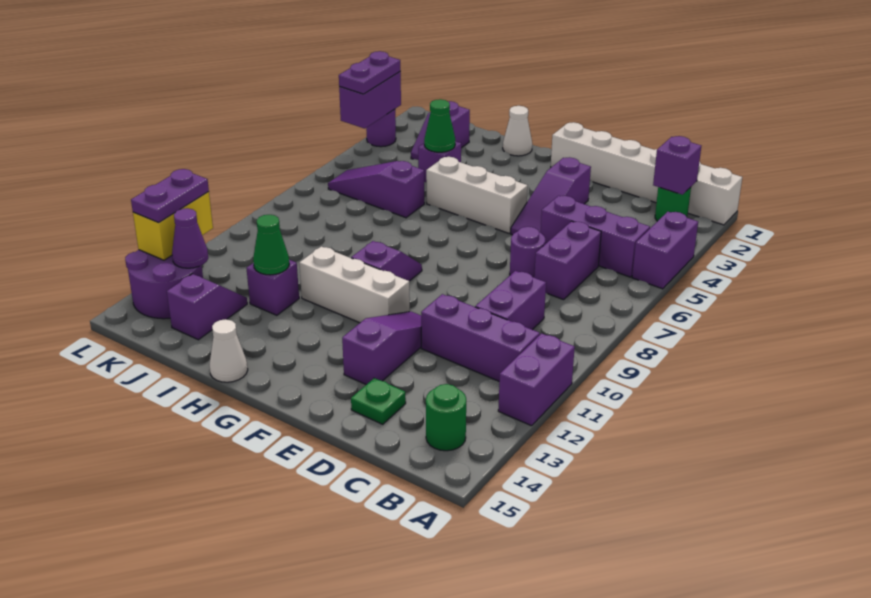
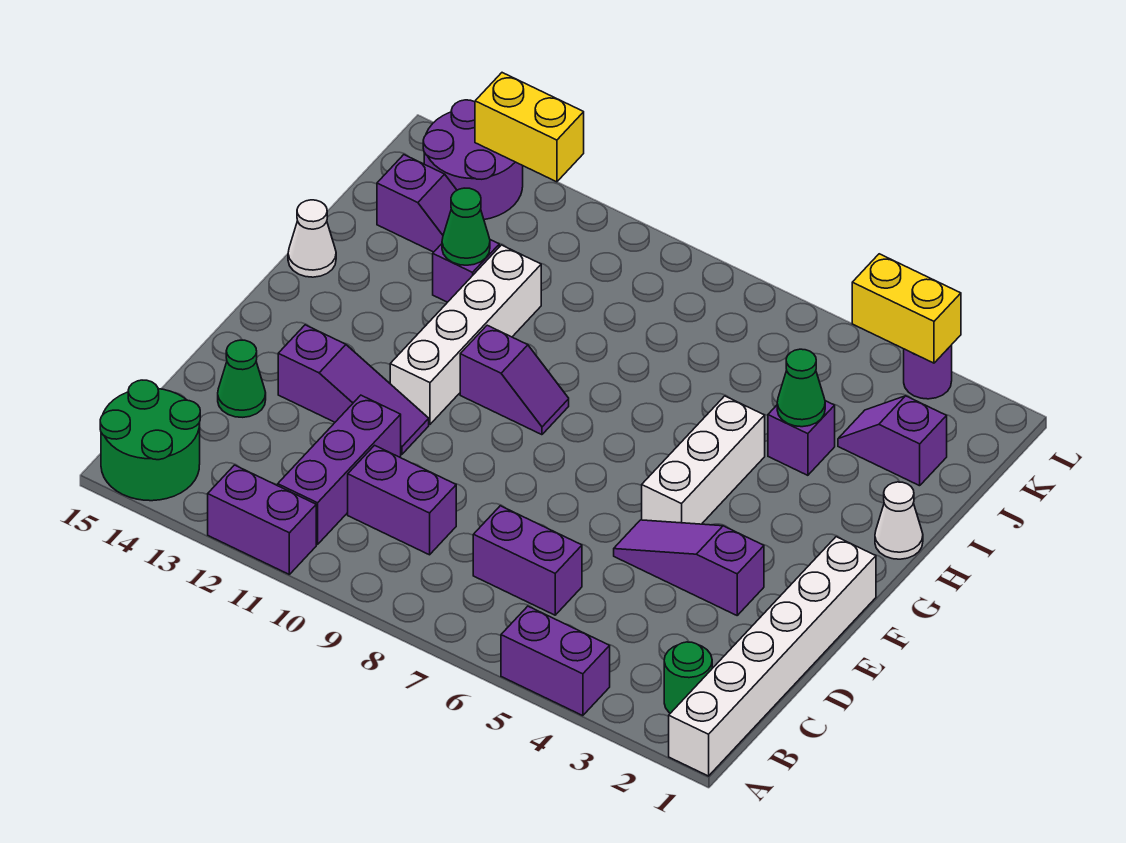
purple 1x1 brick [653,136,701,195] -> none
purple 1x3 brick [541,196,650,277] -> none
green 1x1 round brick [426,384,466,451] -> green 2x2 round brick [100,380,200,501]
purple 1x1 round brick [510,227,545,277] -> none
green 1x1 plate [351,378,406,424] -> green 1x1 cone [218,340,266,417]
white 1x3 brick [299,246,410,323] -> white 1x4 brick [390,245,541,424]
purple 1x3 slope [328,161,424,218] -> none
purple 1x1 cone [172,208,208,268] -> none
purple 1x2 brick [339,72,401,128] -> yellow 1x2 brick [852,254,961,363]
purple 1x2 plate [339,51,401,94] -> none
purple 1x2 plate [131,169,209,223] -> none

